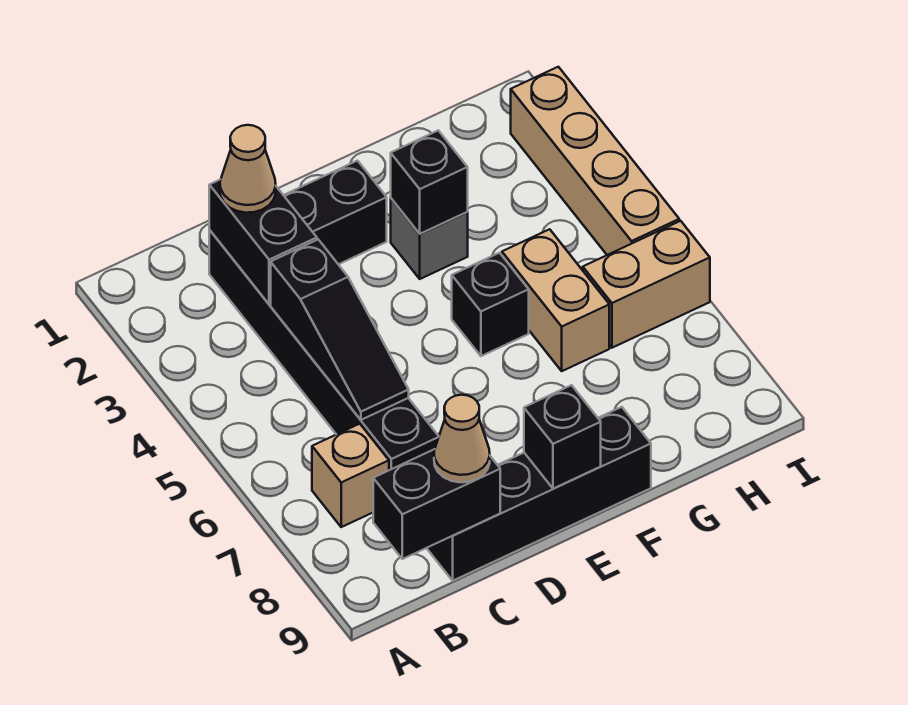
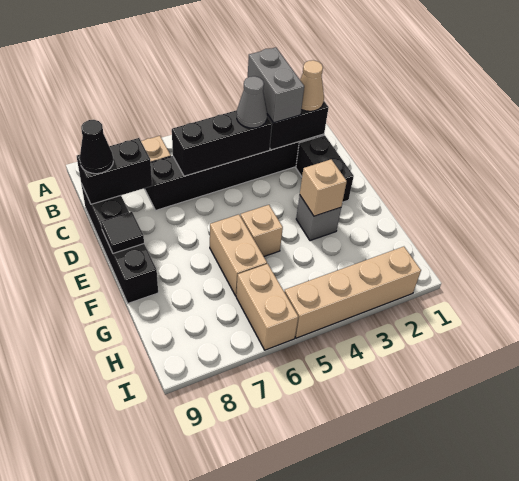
none -> grey 1x2 brick [248,47,304,123]
black 1x2 brick [373,449,500,559] -> black 1x2 brick turned to [77,138,152,204]
black 1x3 slope [271,240,409,420] -> black 1x3 brick [172,110,272,176]
none -> grey 1x1 cone [237,76,267,128]
tan 1x1 cone [434,395,490,482] -> black 1x1 cone [80,120,113,174]
black 1x1 brick [524,385,601,489] -> black 1x1 tile [101,212,144,253]
black 1x1 brick [391,131,468,234] -> tan 1x1 brick [300,159,347,216]
black 1x1 brick [452,253,529,356] -> tan 1x1 brick [240,205,283,256]
tan 1x2 brick [502,229,609,371] -> tan 1x2 brick turned to [210,215,267,296]

